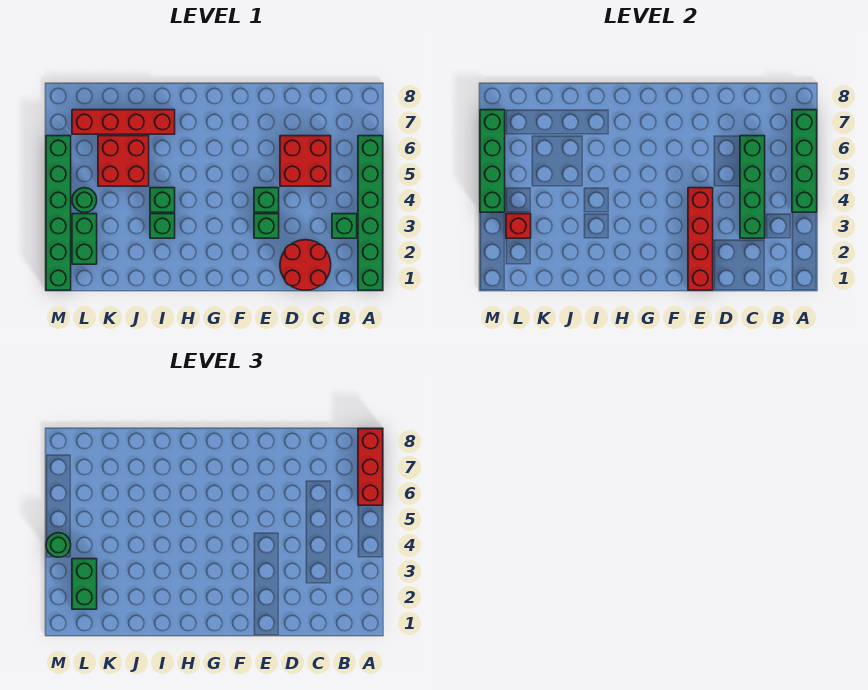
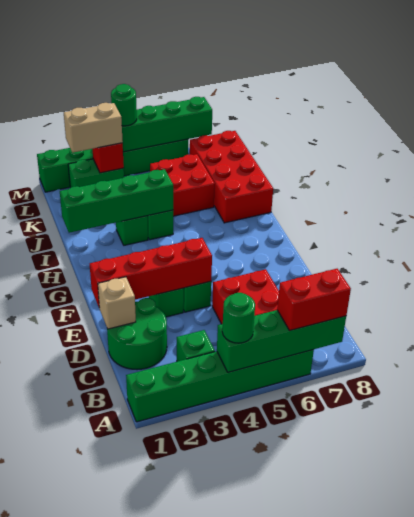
red 1x3 brick [358,429,383,505] -> red 1x2 brick [277,269,351,331]
red 2x2 round brick [280,240,331,290] -> green 2x2 round brick [107,298,167,370]
green 1x4 brick [740,136,765,238] -> green 1x4 brick moved to [60,169,173,233]
none -> tan 1x1 brick [98,277,136,329]
red 1x4 brick [72,110,175,134] -> red 2x4 brick [190,131,273,223]
green 1x2 brick [72,559,97,609] -> tan 1x2 brick [64,103,123,153]
green 1x1 round brick [72,188,97,212] -> green 1x1 round brick moved to [222,293,255,343]

